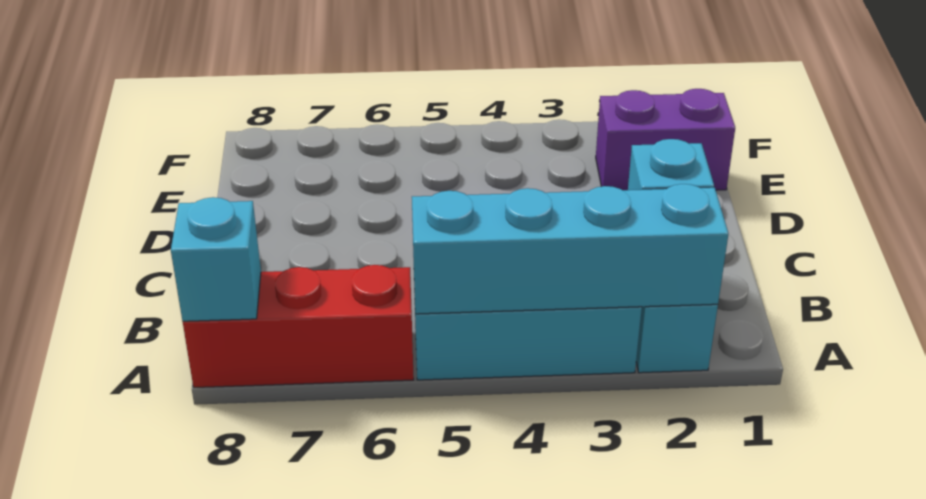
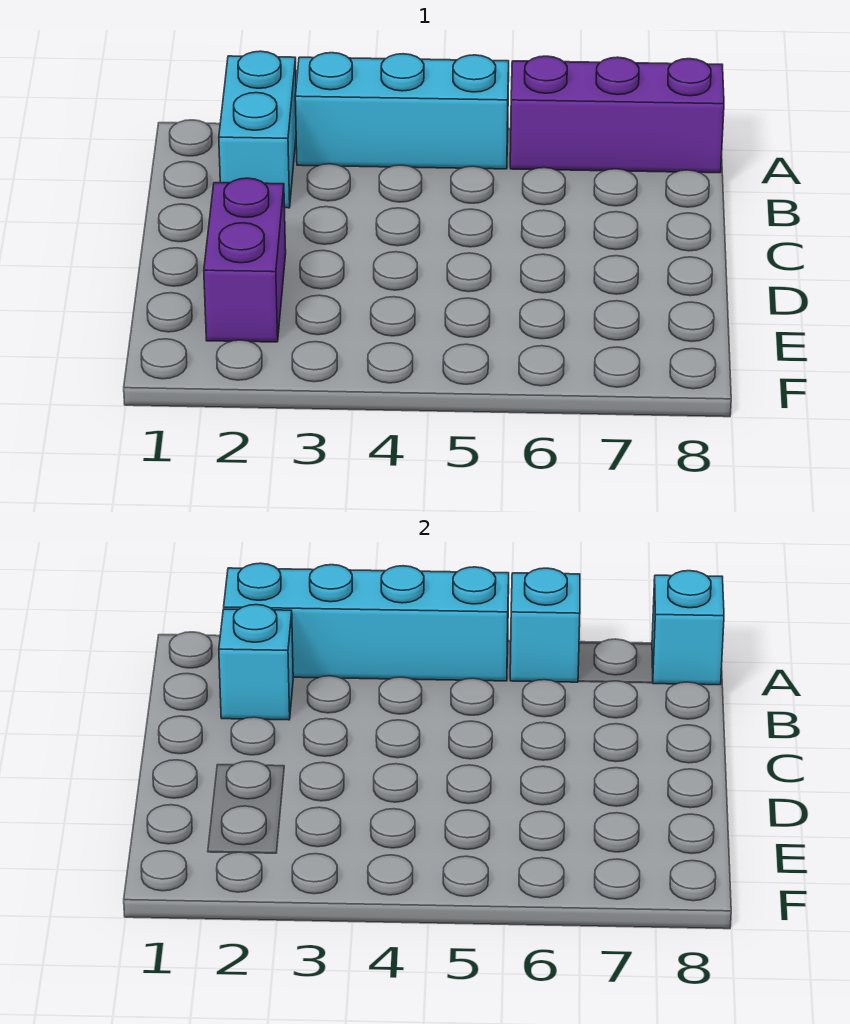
red 1x3 brick [183,265,414,388] -> purple 1x3 brick [510,56,724,173]
none -> cyan 1x1 brick [510,568,580,682]
purple 1x2 brick [596,89,735,190] -> purple 1x2 brick turned to [204,178,286,342]

